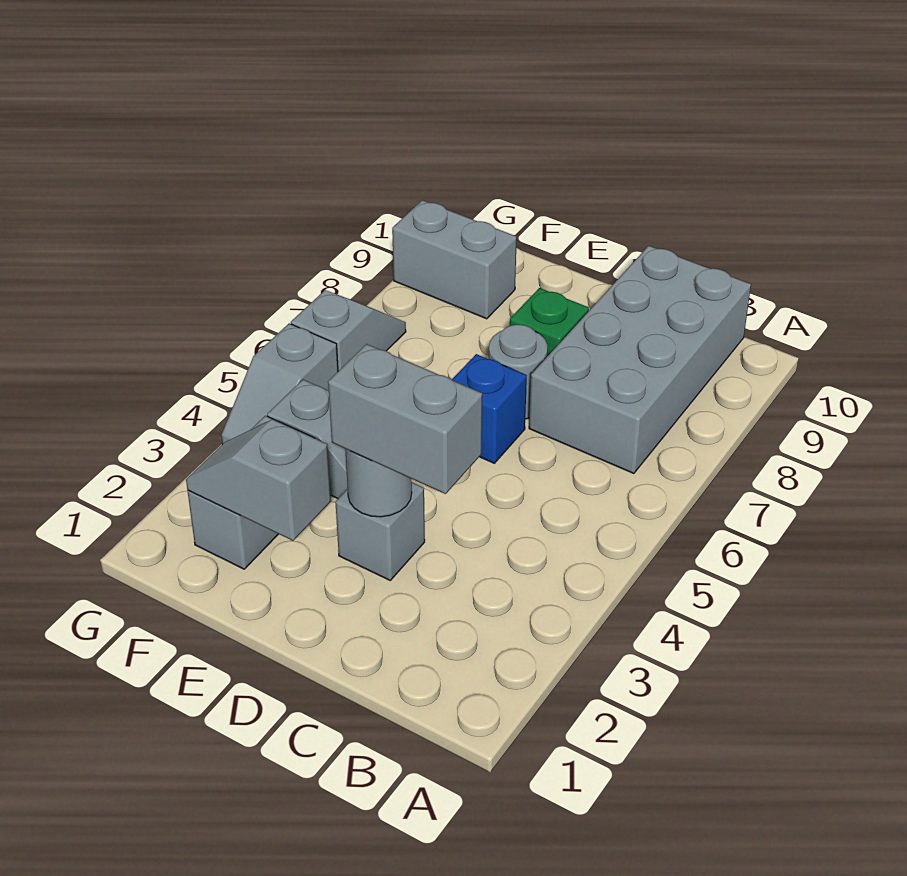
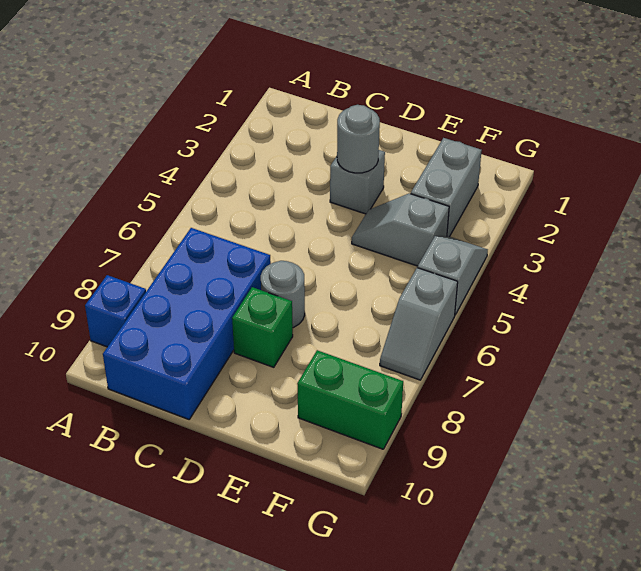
grey 2x4 brick [529,246,751,474] -> blue 2x4 brick [103,228,271,419]
grey 1x2 brick [328,344,482,494] -> none
blue 1x1 brick [452,354,527,463] -> blue 1x1 brick moved to [85,275,146,347]
grey 1x2 slope [186,419,331,541] -> none
grey 1x2 brick [392,200,517,319] -> green 1x2 brick [297,350,403,449]

